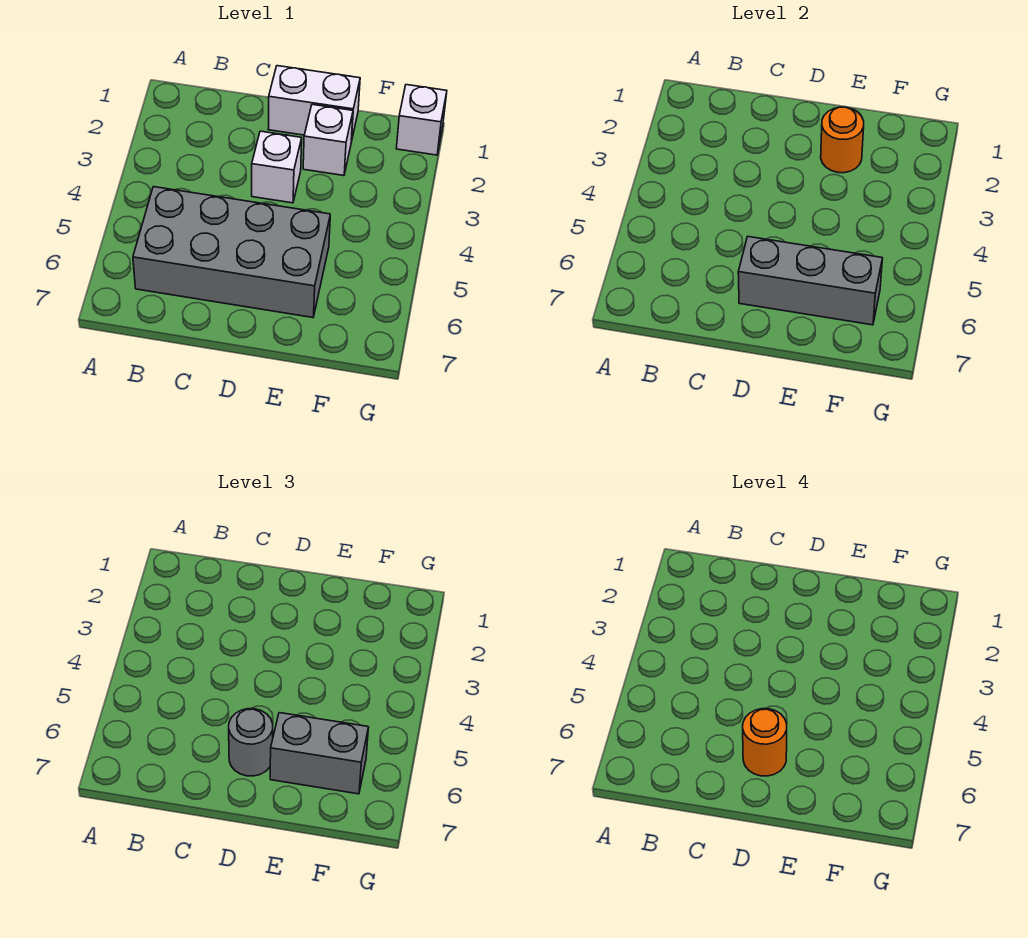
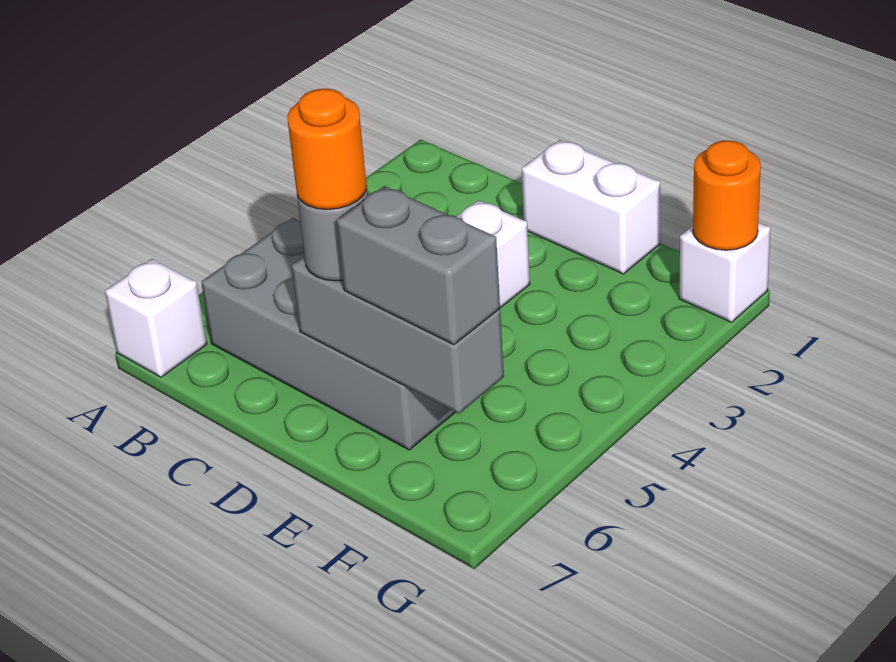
white 1x1 brick [303,104,353,176] -> white 1x1 brick moved to [105,259,207,377]
orange 1x1 round brick [821,107,864,173] -> orange 1x1 round brick moved to [693,141,761,250]

